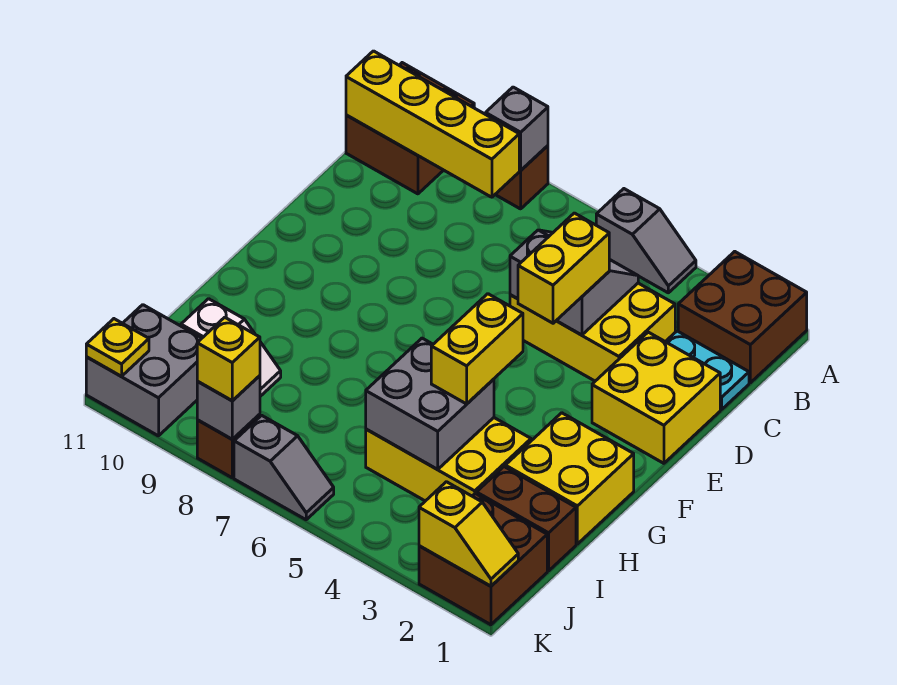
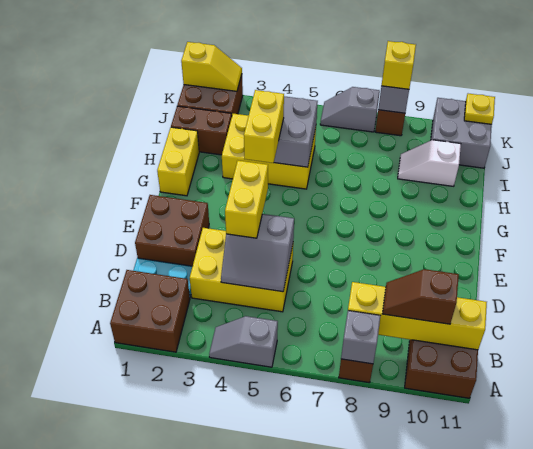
none -> brown 1x2 slope [382,269,459,324]
yellow 2x2 brick [592,332,720,463] -> brown 2x2 brick [135,195,209,266]
yellow 2x2 brick [505,413,634,544] -> yellow 1x2 brick [157,127,199,196]
yellow 1x2 slope [419,482,518,586] -> yellow 1x2 slope turned to [181,42,242,91]

